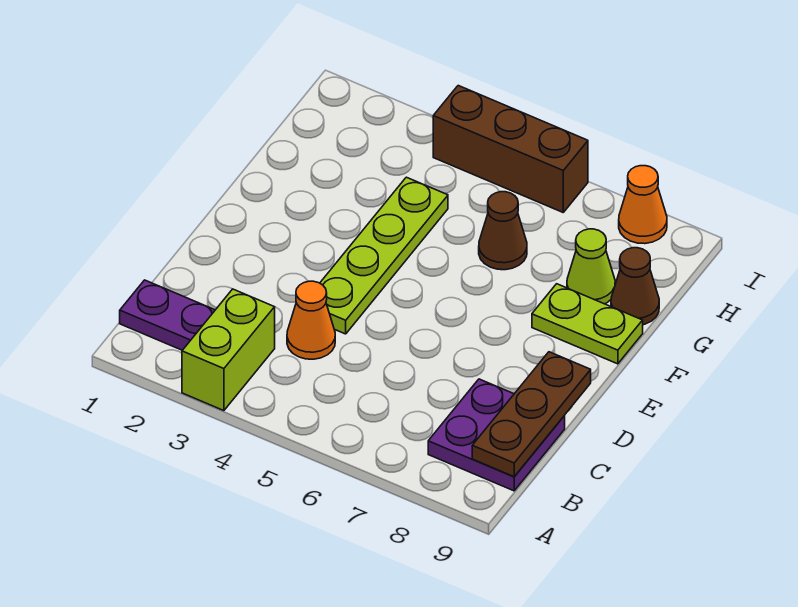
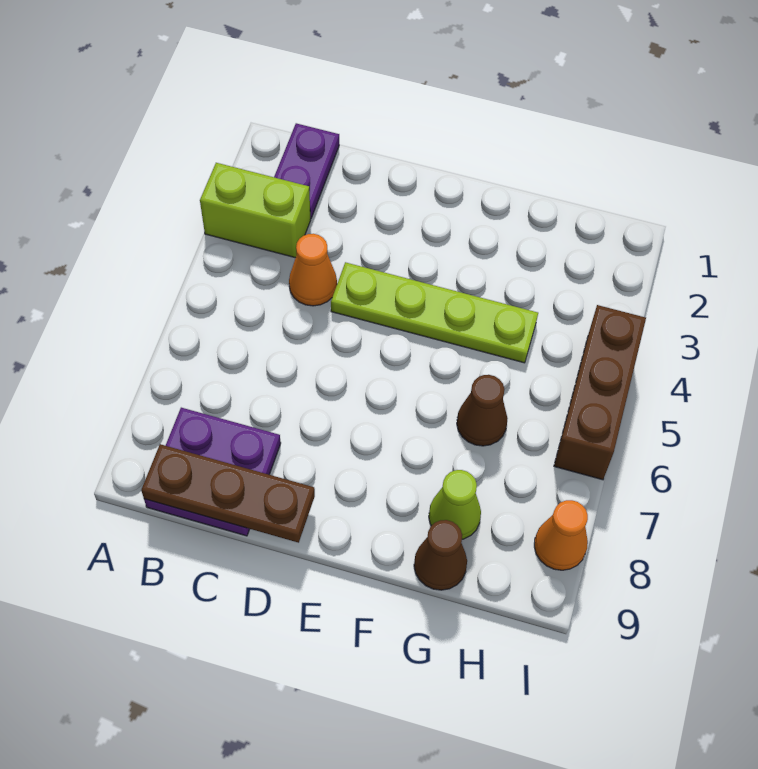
lime 1x2 plate [532,284,643,364] -> none

